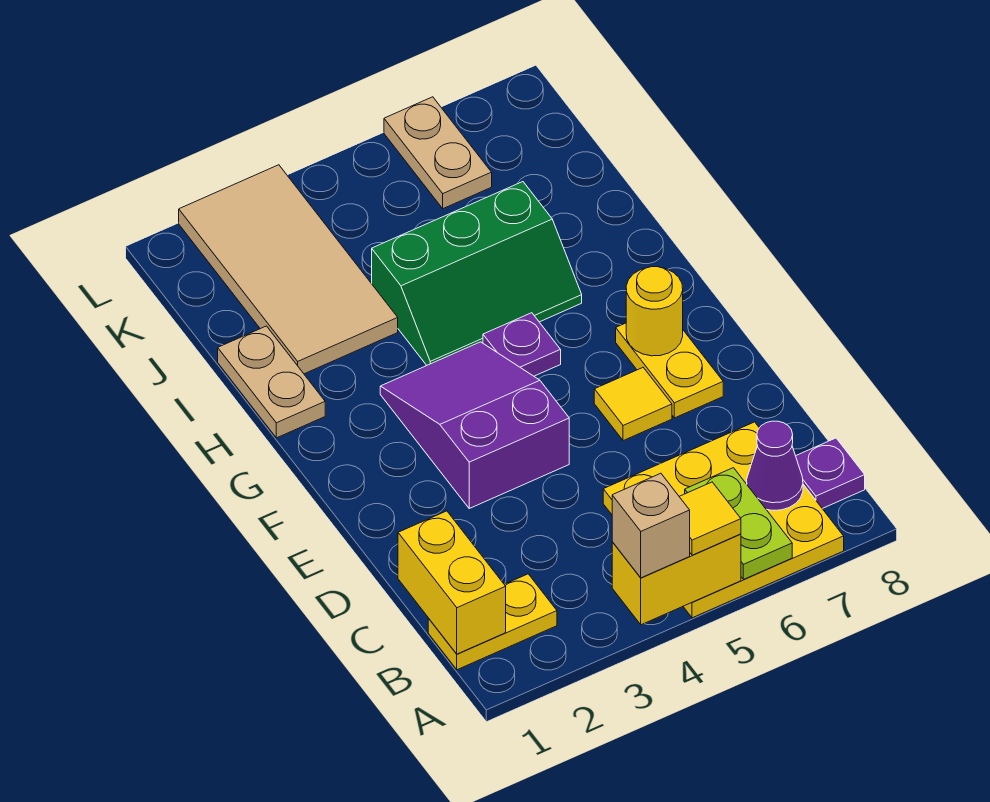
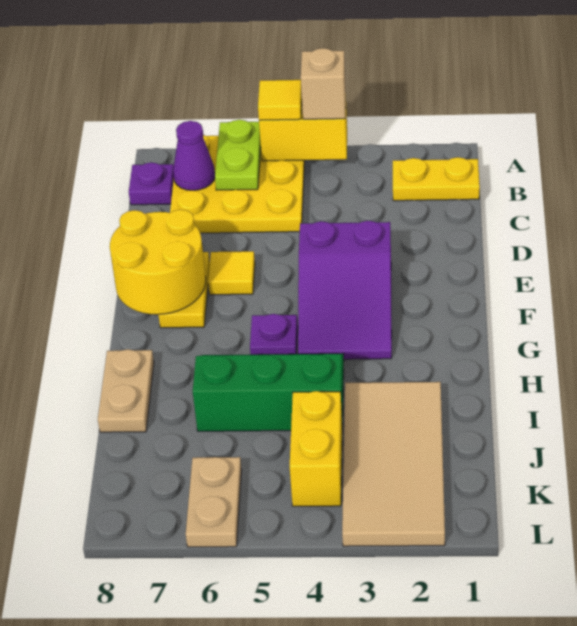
yellow 1x2 brick [398,511,506,654] -> yellow 1x2 brick moved to [290,391,343,506]
yellow 1x1 round brick [626,267,683,356] -> yellow 2x2 round brick [110,210,206,314]
tan 1x2 plate [218,326,325,438] -> tan 1x2 plate moved to [98,349,154,432]

